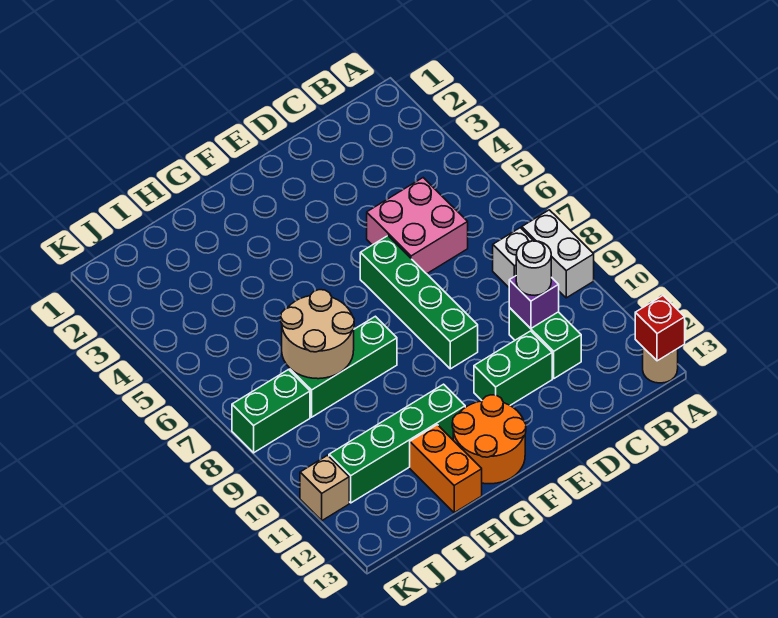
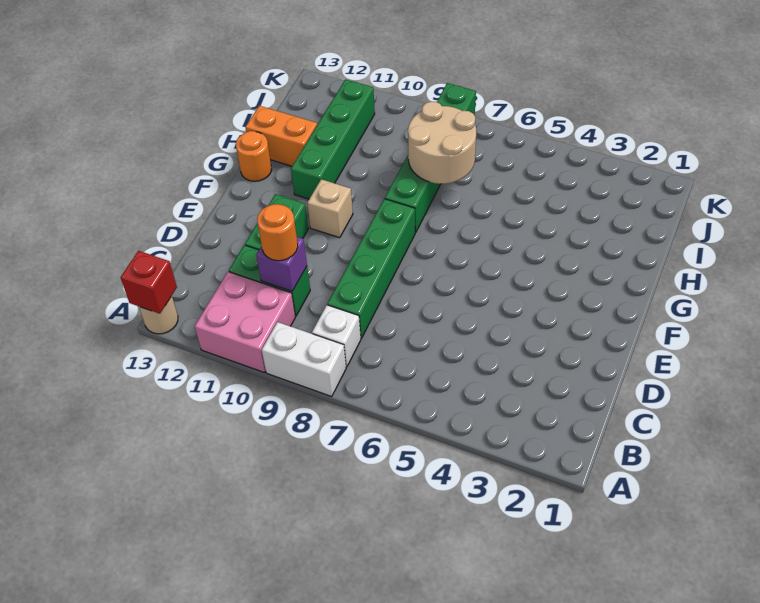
pink 2x2 brick [367,178,468,274] -> pink 2x2 brick moved to [195,272,295,373]
white 1x1 round brick [516,241,551,295] -> orange 1x1 round brick [257,204,298,261]
green 1x4 brick [360,236,478,369] -> green 1x4 brick turned to [328,199,416,338]
orange 2x2 round brick [452,395,526,484] -> orange 1x1 round brick [236,131,271,181]
tan 1x1 brick [300,455,349,521] -> tan 1x1 brick moved to [307,179,353,238]

